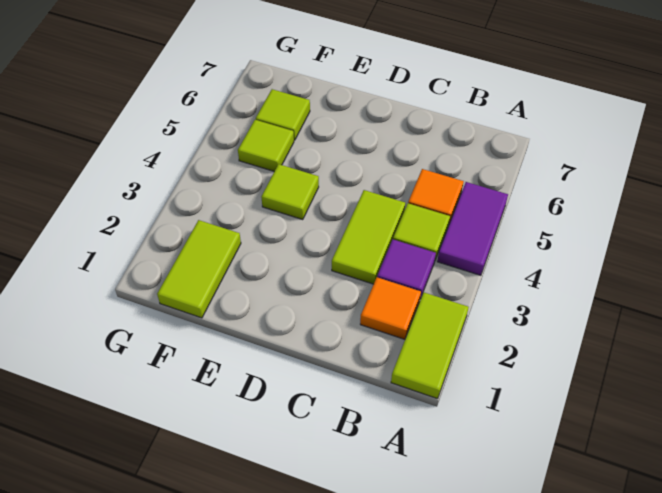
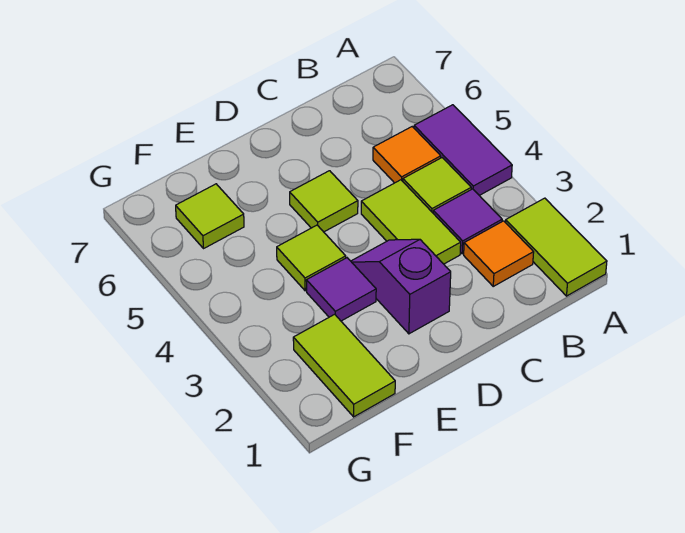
none -> purple 1x2 slope [351,239,451,334]
none -> purple 1x1 tile [306,258,376,321]
lime 1x1 tile [238,120,294,171] -> lime 1x1 tile moved to [290,171,358,232]

